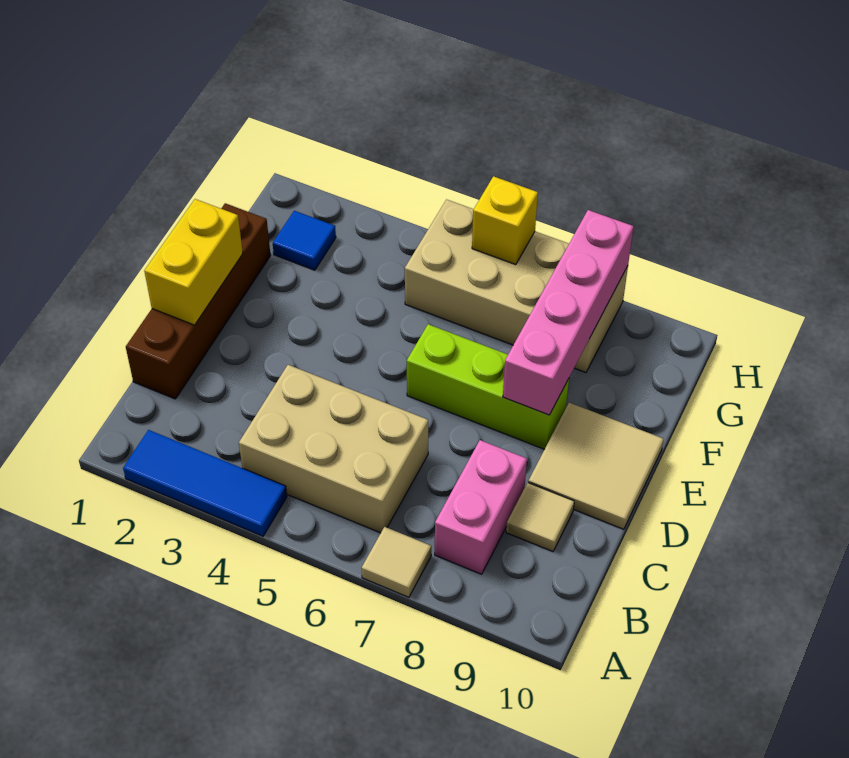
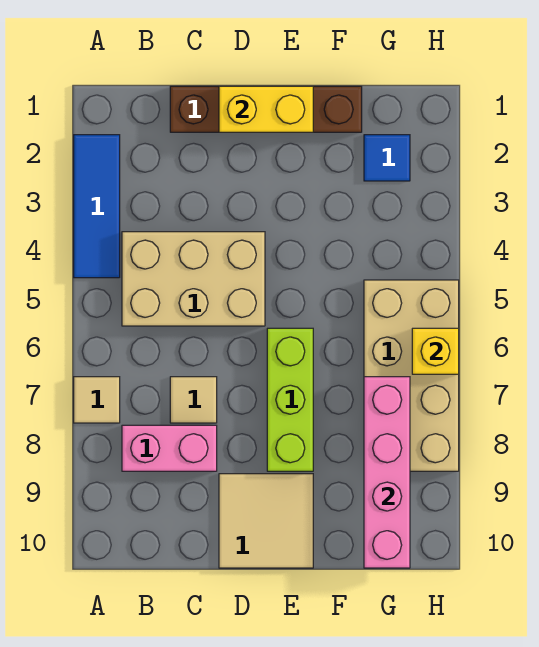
tan 2x3 brick [239,365,428,533] -> tan 2x3 brick turned to [122,232,265,326]
tan 1x1 tile [506,483,574,552] -> tan 1x1 tile moved to [170,377,217,423]
pink 1x4 brick [503,210,634,415] -> pink 1x4 brick turned to [364,377,410,568]

